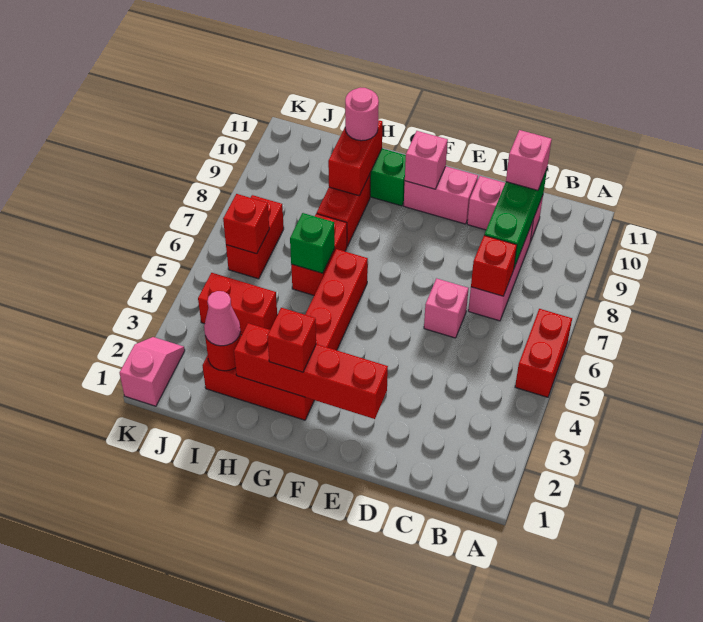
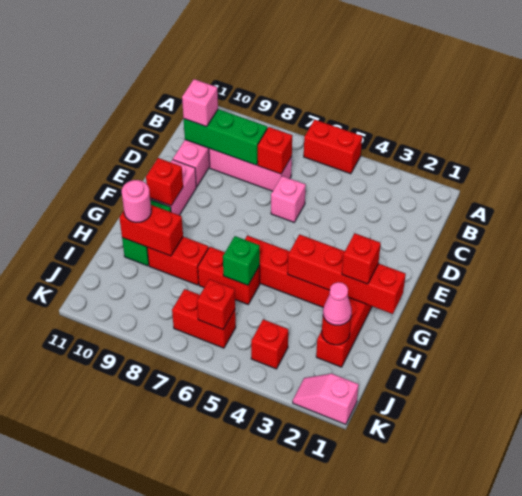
red 1x4 brick [234,323,388,419] -> red 1x4 brick turned to [288,234,406,314]
pink 1x1 brick [405,131,448,189] -> red 1x1 brick [146,158,183,206]
red 1x2 brick [198,273,277,335] -> red 1x1 brick [251,319,288,369]

